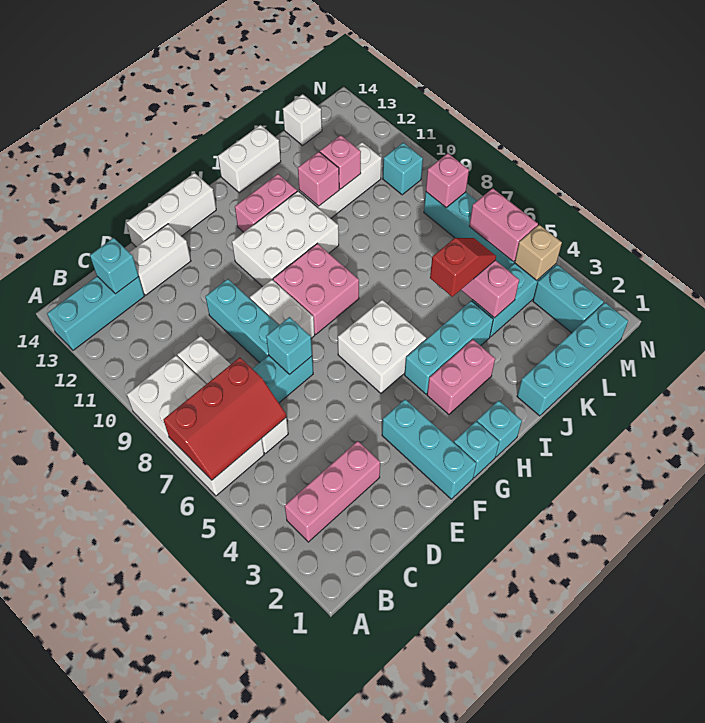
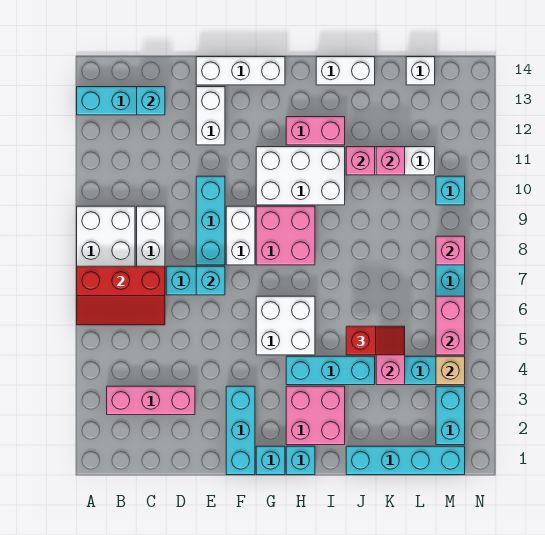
white 1x2 brick [129,224,191,295] -> white 1x2 brick turned to [196,87,225,145]
pink 1x2 brick [427,339,495,415] -> pink 2x2 brick [286,386,345,445]

